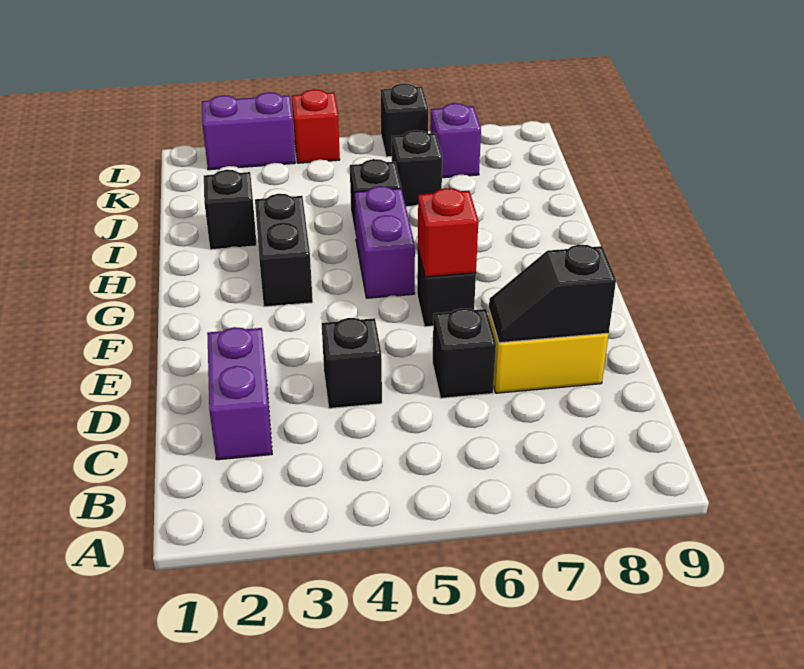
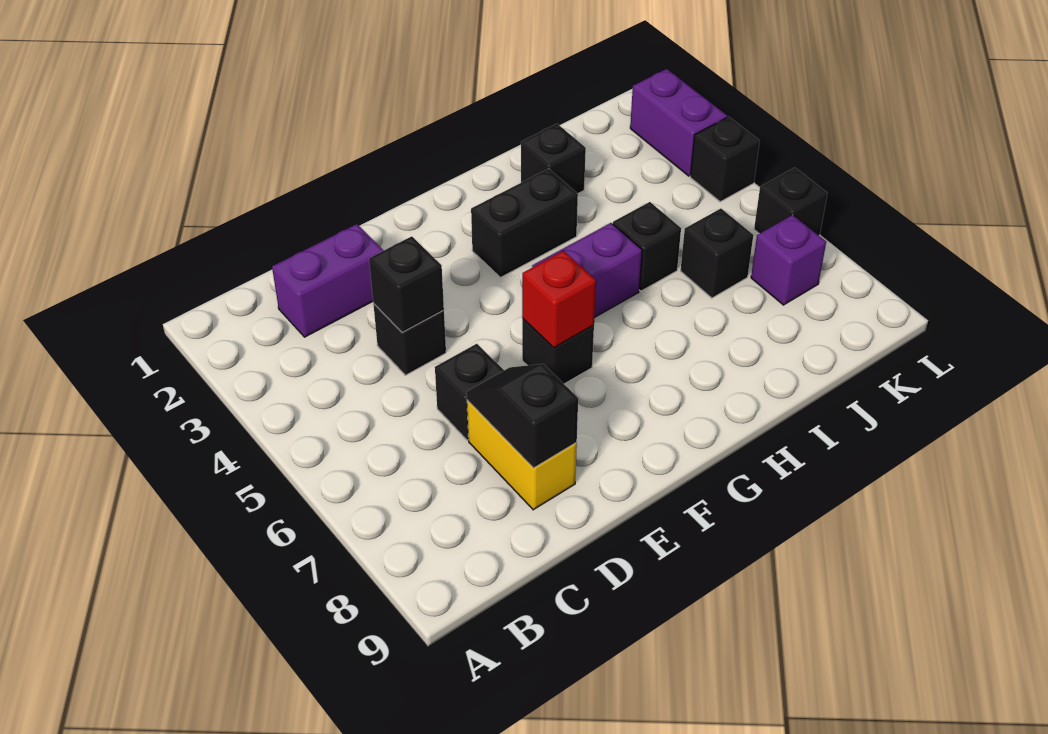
none -> black 1x1 brick [369,236,444,332]
red 1x1 brick [292,89,340,163] -> black 1x1 brick [690,117,760,202]

